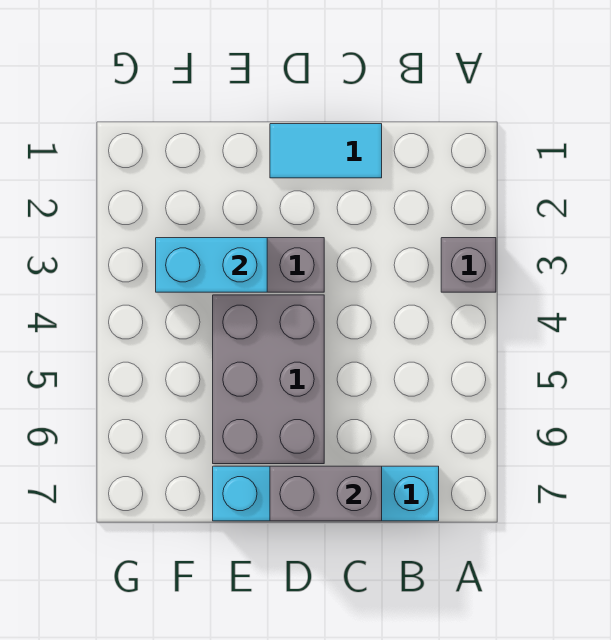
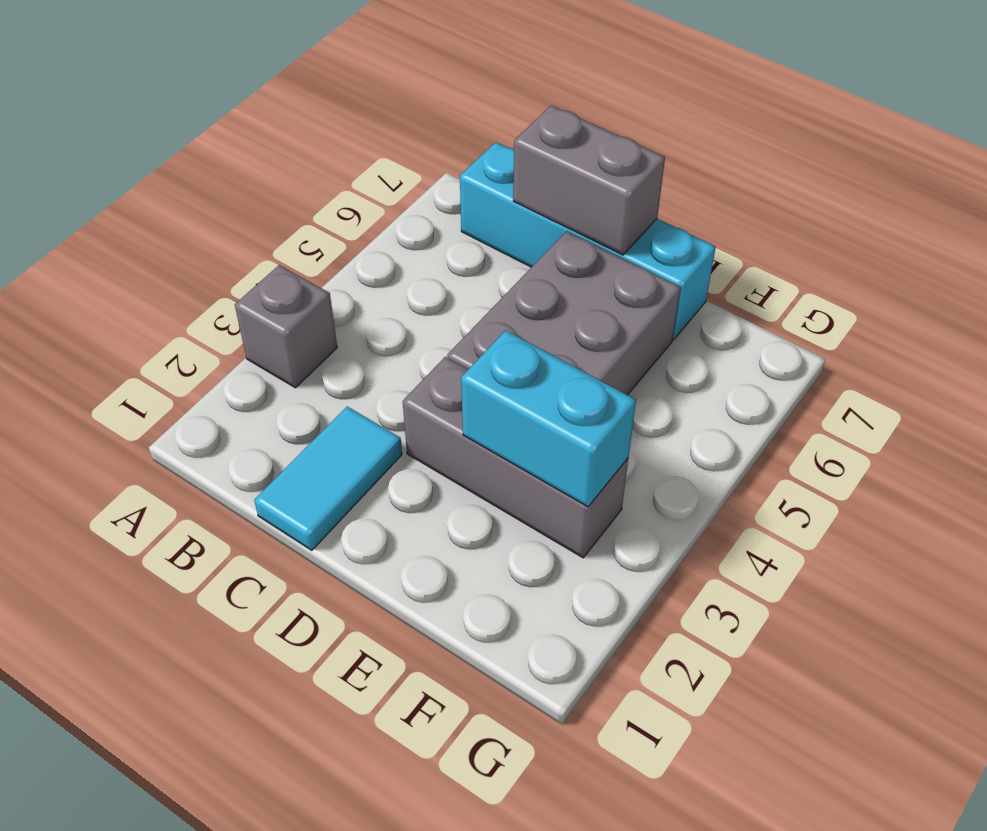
cyan 1x2 tile [270,124,382,178] -> cyan 1x2 tile turned to [254,407,402,550]

